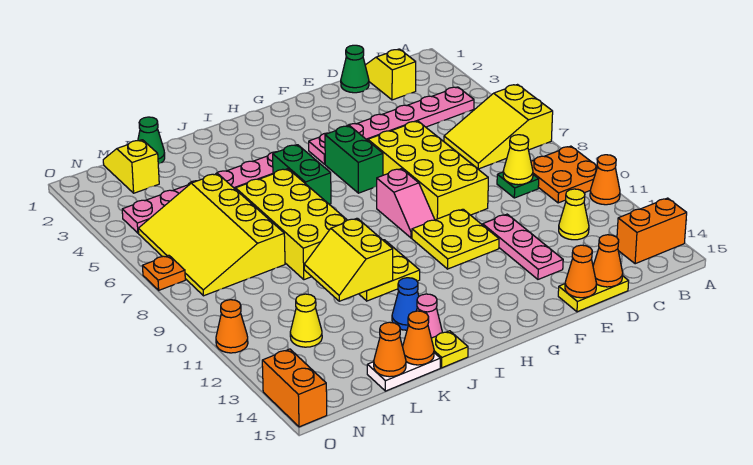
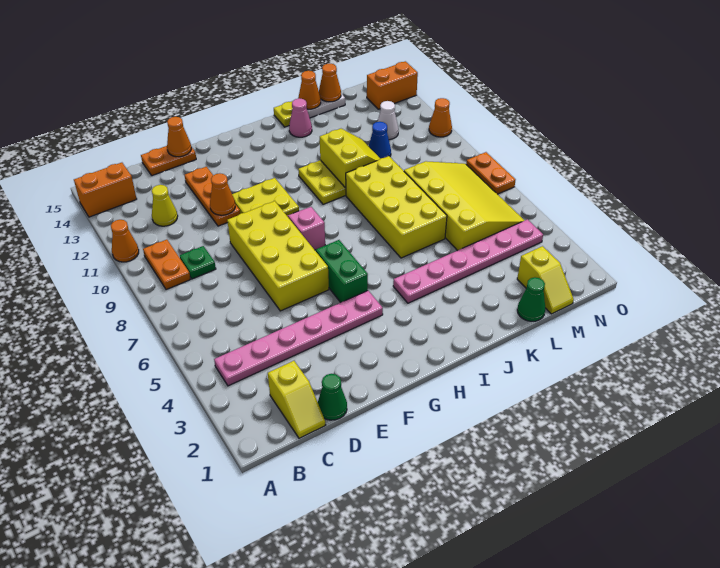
yellow 2x3 slope [444,85,553,169] -> none
orange 2x2 plate [531,146,598,203] -> orange 1x2 plate [143,240,190,290]
yellow 1x1 cone [503,135,533,185] -> none
yellow 1x2 plate [558,276,629,312] -> orange 1x2 plate [141,146,196,176]
orange 1x1 cone [593,235,623,287] -> orange 1x1 cone moved to [210,173,235,215]
pink 1x3 plate [483,214,563,279] -> orange 1x3 plate [185,167,240,226]
green 1x2 brick [273,145,331,204] -> none
blue 1x1 cone [392,278,419,330] -> blue 1x1 cone moved to [369,122,391,159]
yellow 1x1 cone [290,294,322,347] -> white 1x1 cone [378,101,399,140]
orange 1x1 plate [143,255,185,290] -> orange 1x2 plate [466,152,515,194]
orange 1x2 brick [262,349,327,427] -> orange 1x2 brick turned to [367,61,418,109]

